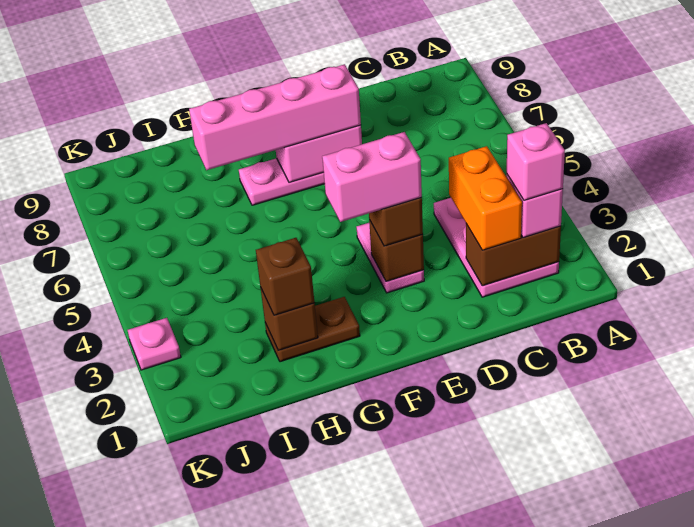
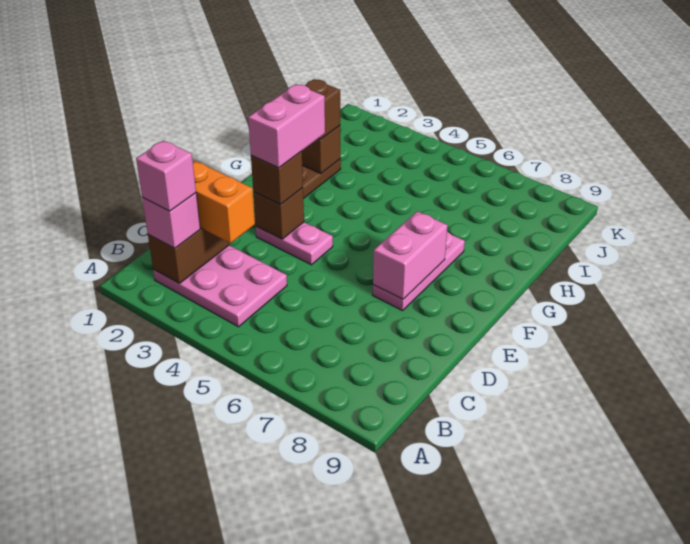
pink 1x4 brick [189,64,361,170] -> none
pink 1x1 plate [128,318,181,370] -> none

